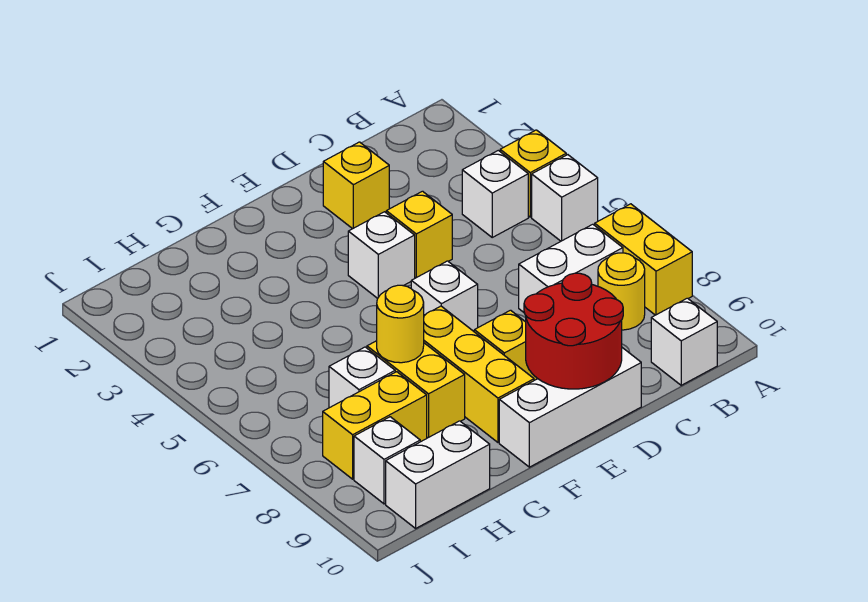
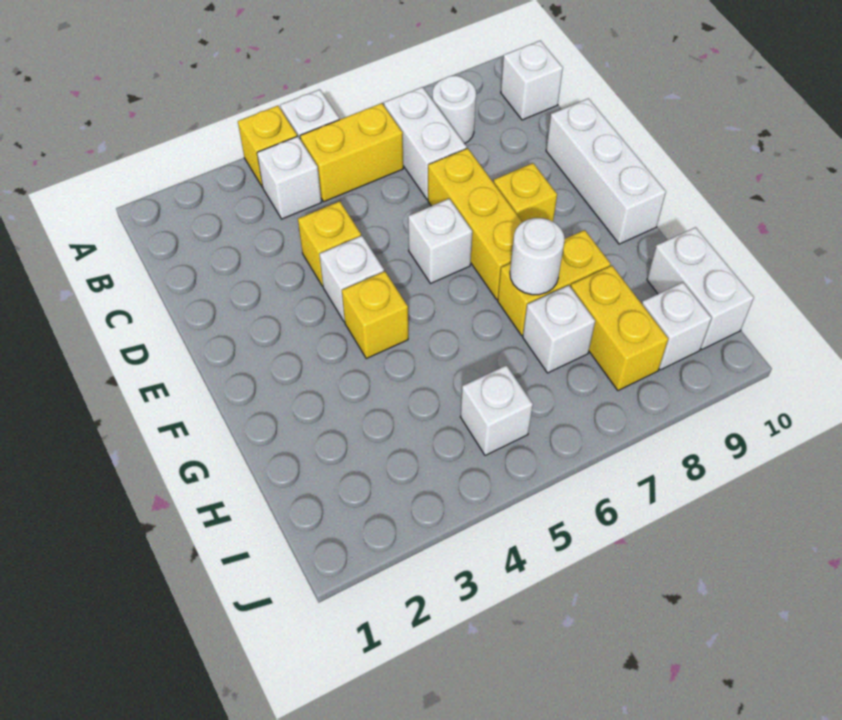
yellow 1x2 brick [595,204,692,315] -> yellow 1x2 brick moved to [300,103,403,202]
yellow 1x1 round brick [598,253,645,330] -> white 1x1 round brick [432,76,476,143]
yellow 1x1 brick [323,142,389,229] -> yellow 1x1 brick moved to [342,271,408,359]
red 2x2 round brick [524,273,623,389] -> none
yellow 1x3 brick [424,306,534,442] -> yellow 1x3 brick turned to [428,148,522,299]
yellow 1x1 round brick [377,285,424,363] -> white 1x1 round brick [510,218,565,295]
none -> white 1x1 brick [460,365,533,455]

